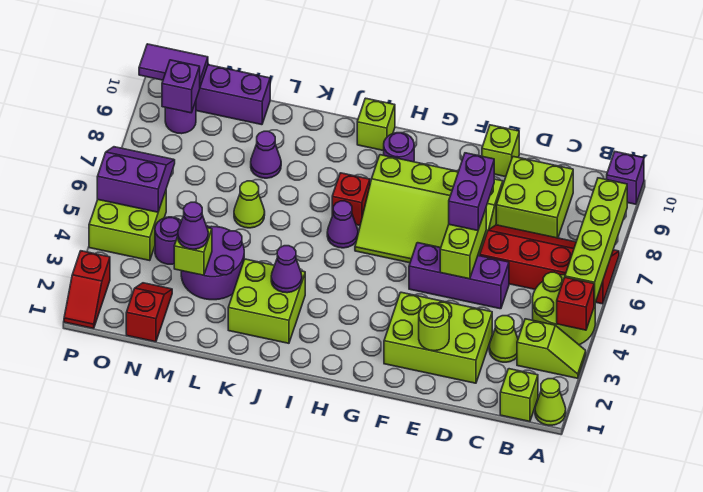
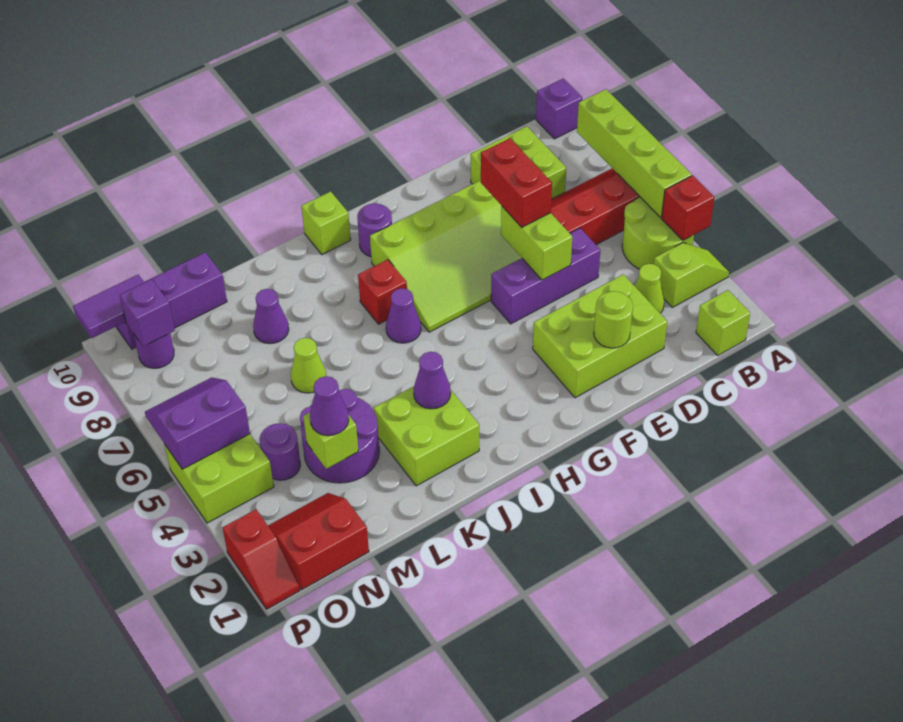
lime 1x1 cone [535,379,566,425] -> none
purple 1x2 brick [449,153,494,231] -> red 1x2 brick [481,138,552,227]
lime 1x1 brick [482,125,519,177] -> none
red 1x2 slope [126,283,172,342] -> red 2x2 slope [268,493,369,589]

